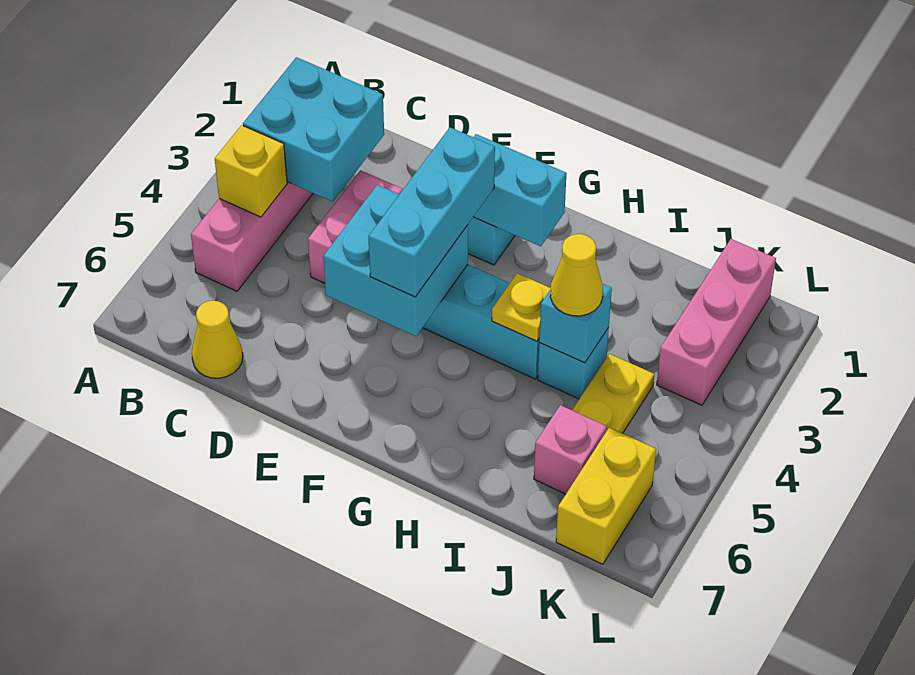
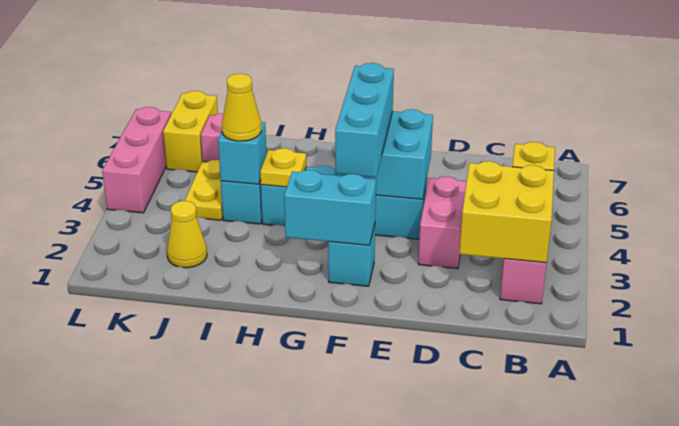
cyan 2x2 brick [243,57,384,202] -> yellow 2x2 brick [459,161,554,263]
yellow 1x1 cone [192,301,243,378] -> yellow 1x1 cone moved to [167,201,207,268]
pink 1x3 brick [657,239,776,405] -> pink 1x3 brick moved to [102,107,171,213]

